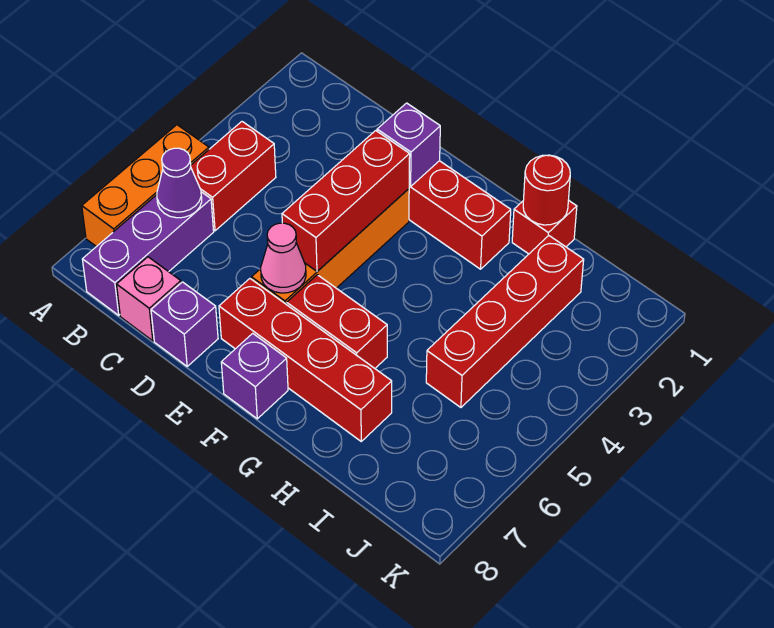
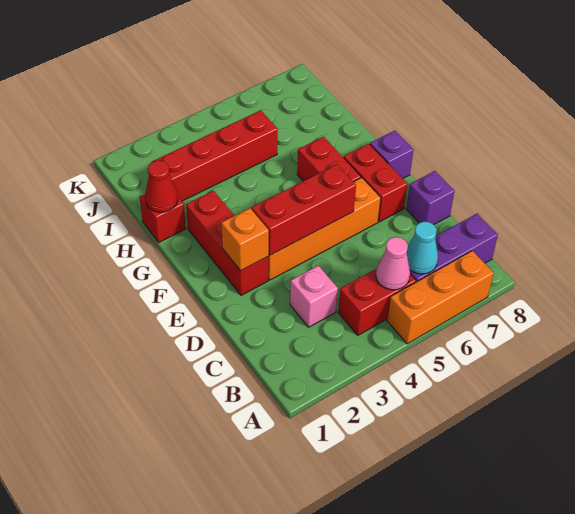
purple 1x1 cone [157,148,202,218] -> cyan 1x1 cone [407,222,438,274]
pink 1x1 brick [117,257,181,341] -> pink 1x1 brick moved to [290,266,338,327]
purple 1x1 brick [377,103,440,187] -> orange 1x1 brick [221,208,269,271]
pink 1x1 cone [261,223,306,293] -> pink 1x1 cone moved to [376,237,410,290]
red 1x4 brick [219,279,392,441] -> red 1x2 brick [344,144,408,222]
red 1x1 round brick [523,155,570,225] -> red 1x1 cone [145,160,178,212]

